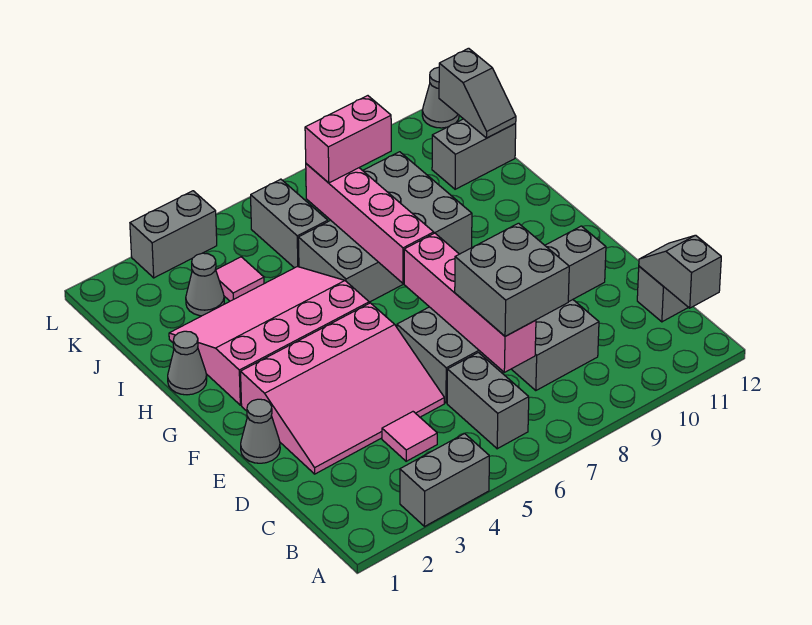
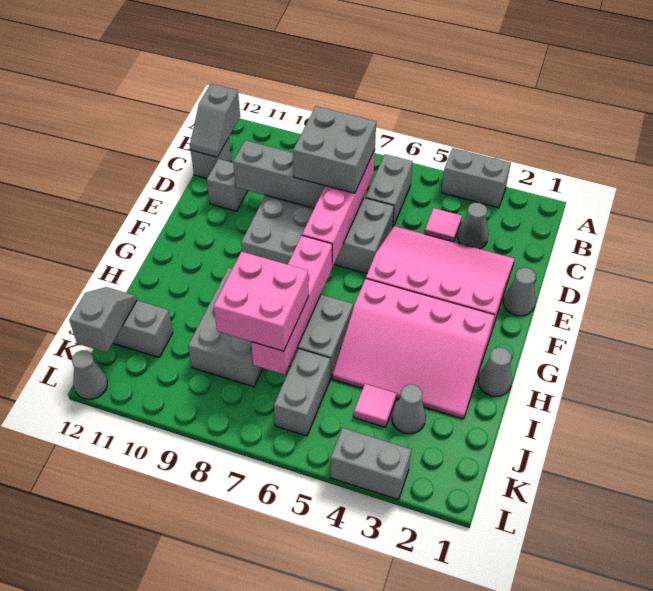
none -> grey 1x1 cone [458,203,488,249]
none -> grey 1x1 brick [207,159,248,211]
pink 1x2 brick [305,96,391,183] -> pink 2x2 brick [214,252,309,351]

